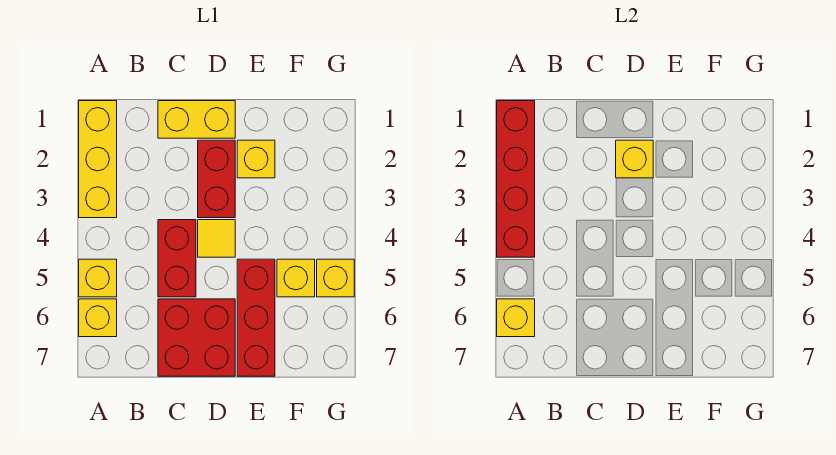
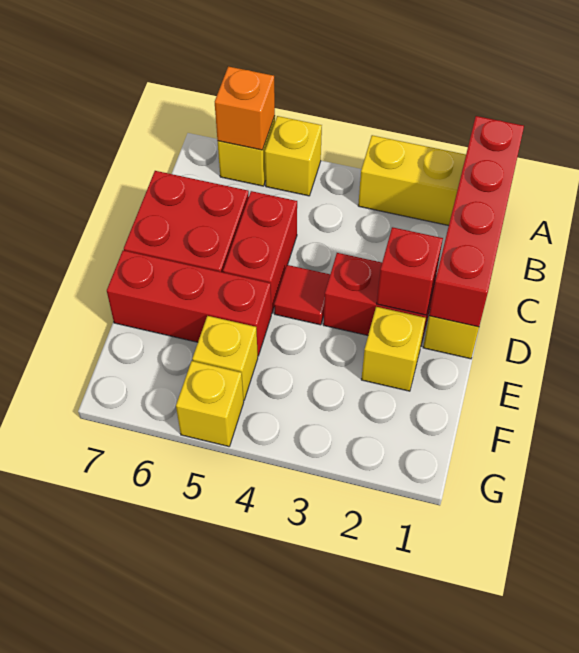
red 1x4 brick [497,101,535,257] -> red 1x4 brick turned to [429,116,524,327]
yellow 1x1 brick [497,299,535,337] -> orange 1x1 brick [215,66,275,150]
red 1x2 brick [158,220,196,297] -> red 1x2 brick turned to [223,191,297,314]
yellow 1x1 brick [616,140,653,178] -> red 1x1 brick [377,227,443,315]
yellow 1x1 tile [198,220,235,257] -> red 1x1 tile [274,265,330,325]

